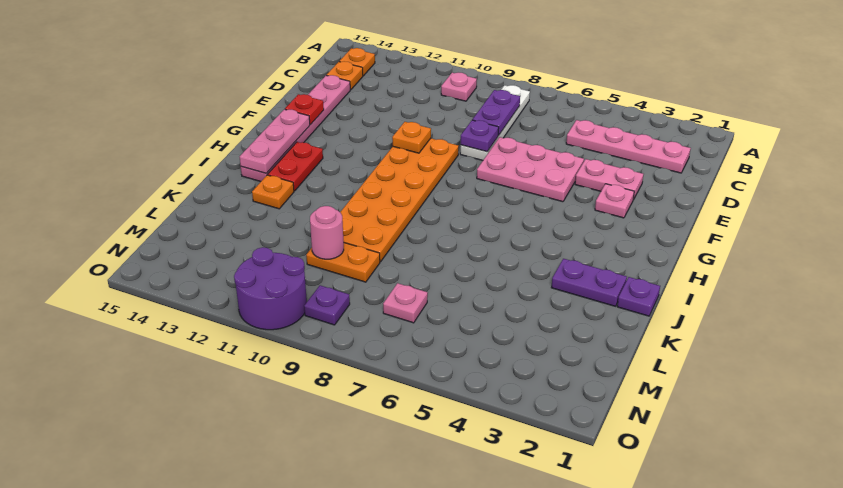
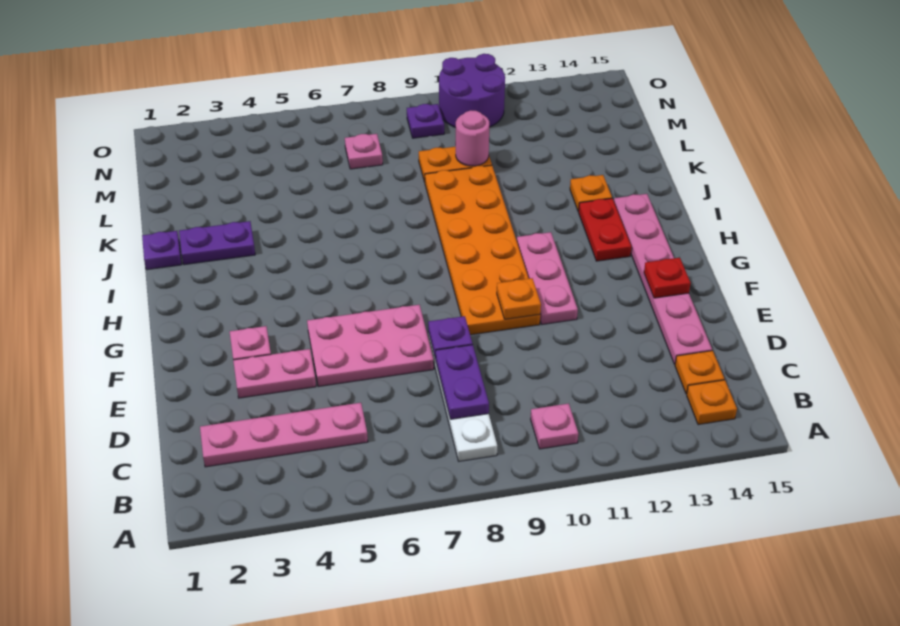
pink 1x3 plate [240,109,310,173] -> pink 1x3 plate moved to [517,232,578,324]

